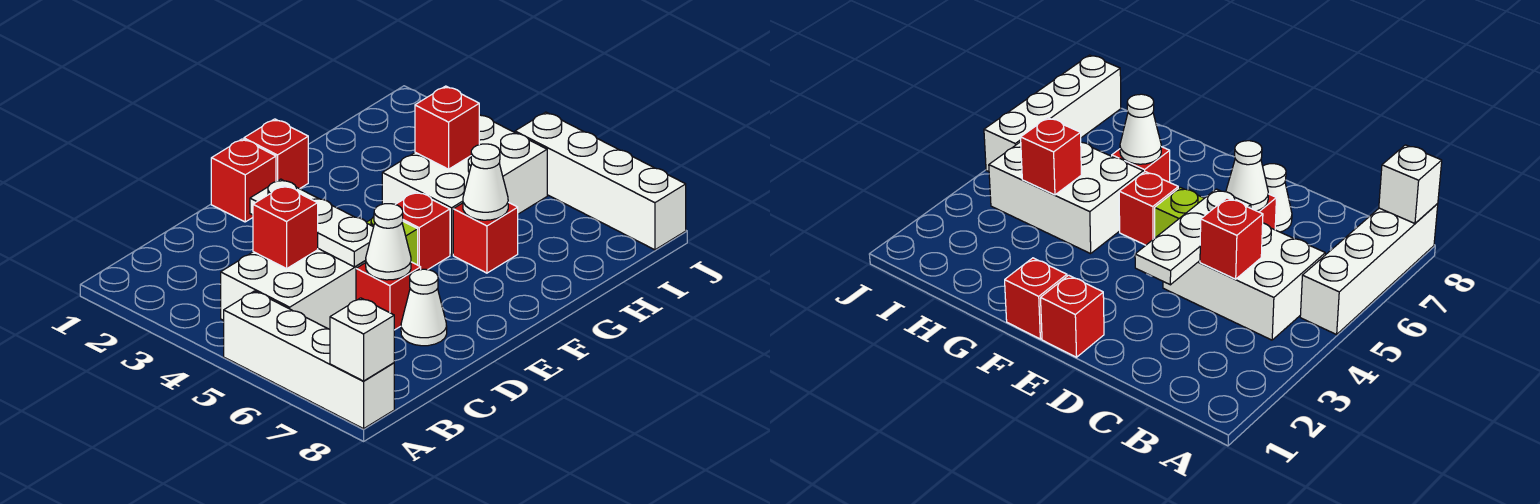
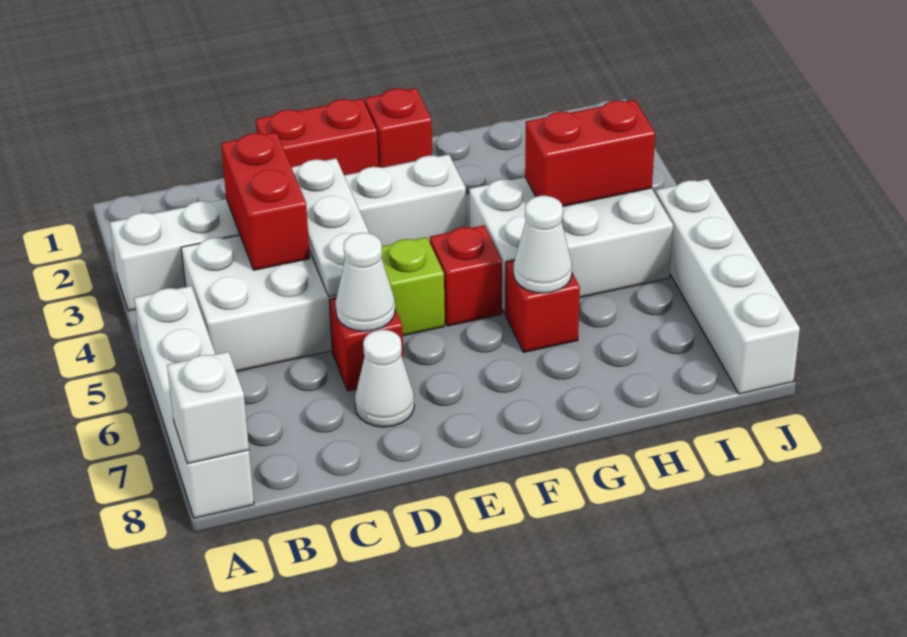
none -> white 1x6 brick [110,154,466,311]
red 1x1 brick [253,186,318,269] -> red 1x2 brick [221,132,310,270]
red 1x1 brick [211,139,276,222] -> red 1x2 brick [255,99,378,175]
red 1x1 brick [415,86,479,169] -> red 1x2 brick [525,100,655,207]

